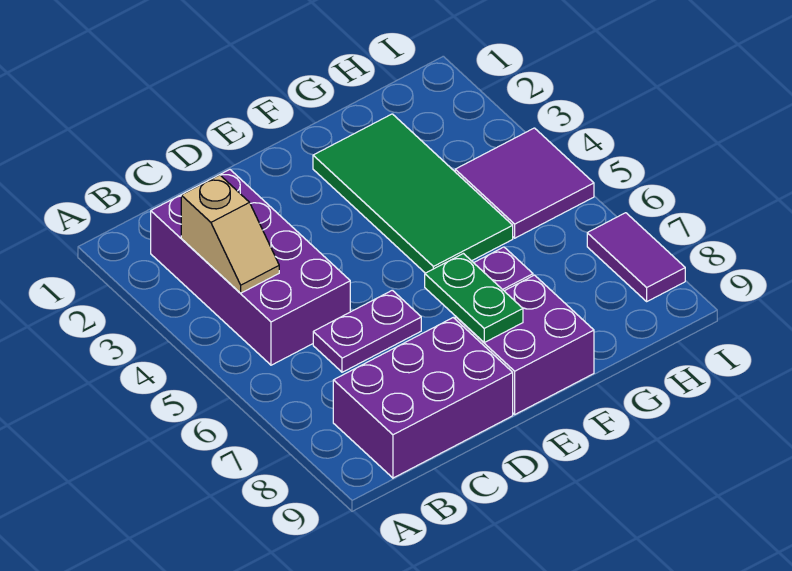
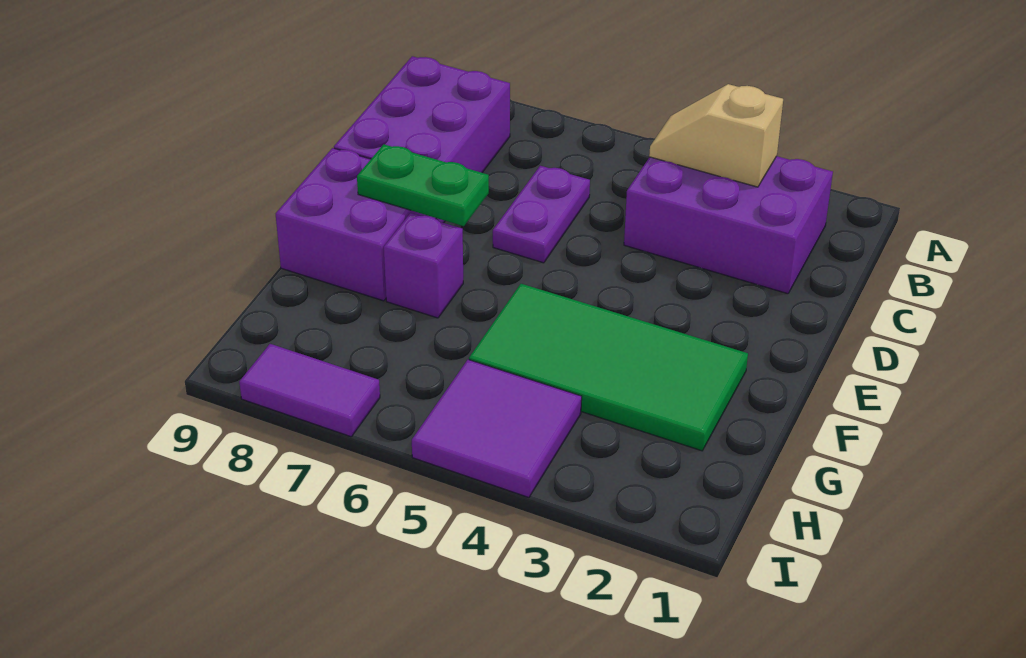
purple 2x4 brick [151,170,350,365] -> purple 2x3 brick [624,156,833,294]

